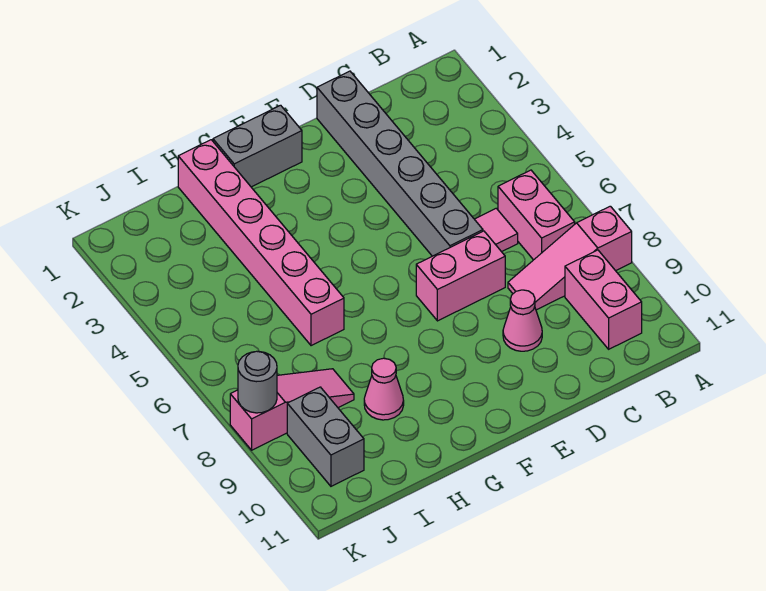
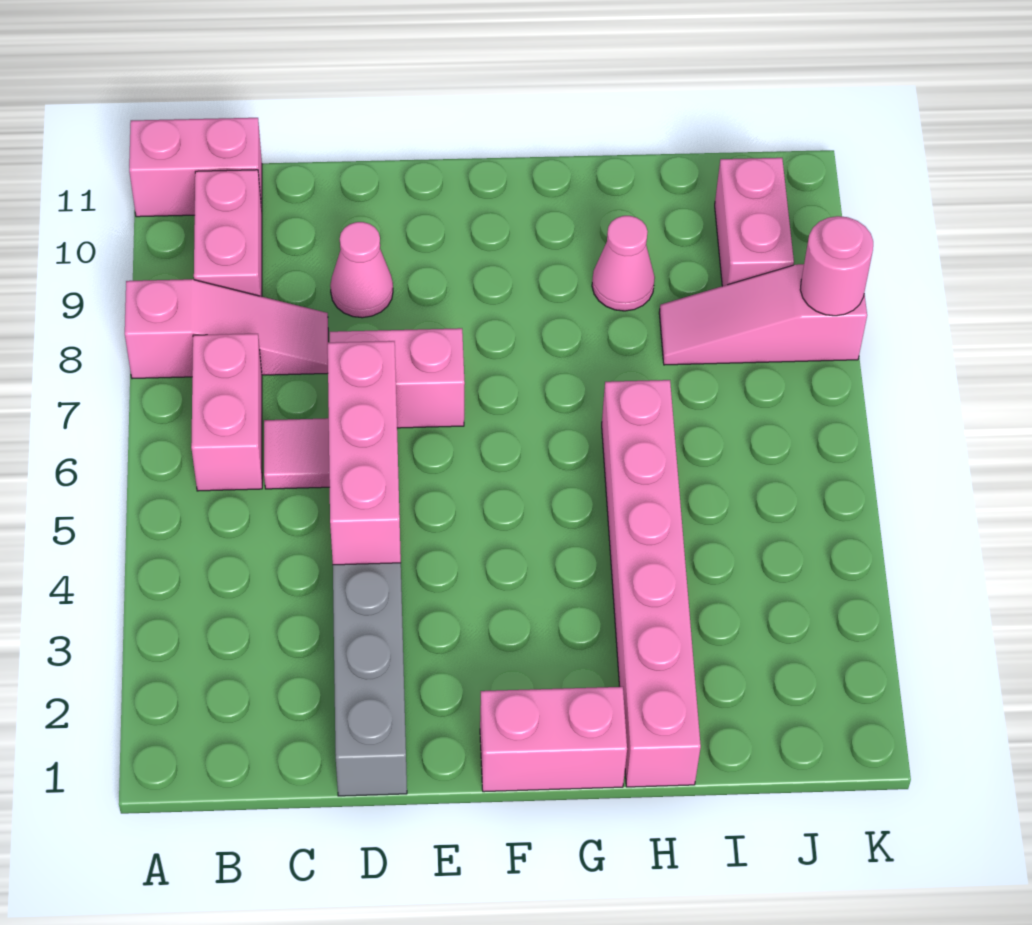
none -> pink 1x2 brick [129,118,262,217]
none -> pink 1x3 brick [328,341,401,565]
grey 1x2 brick [213,105,302,187] -> pink 1x2 brick [480,687,627,792]
grey 1x2 brick [287,387,364,486] -> pink 1x2 brick [715,158,794,286]
grey 1x1 round brick [238,351,277,413] -> pink 1x1 round brick [800,216,873,316]

